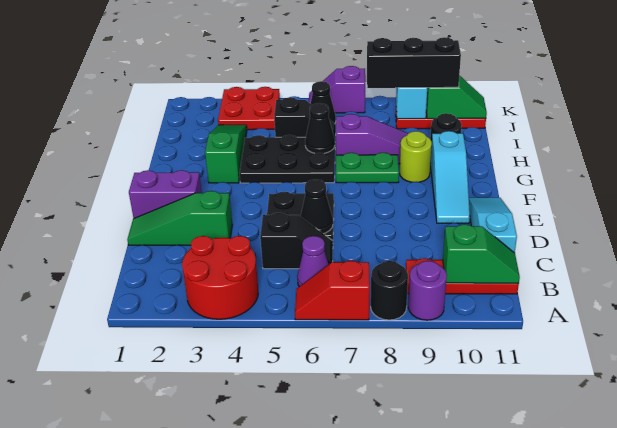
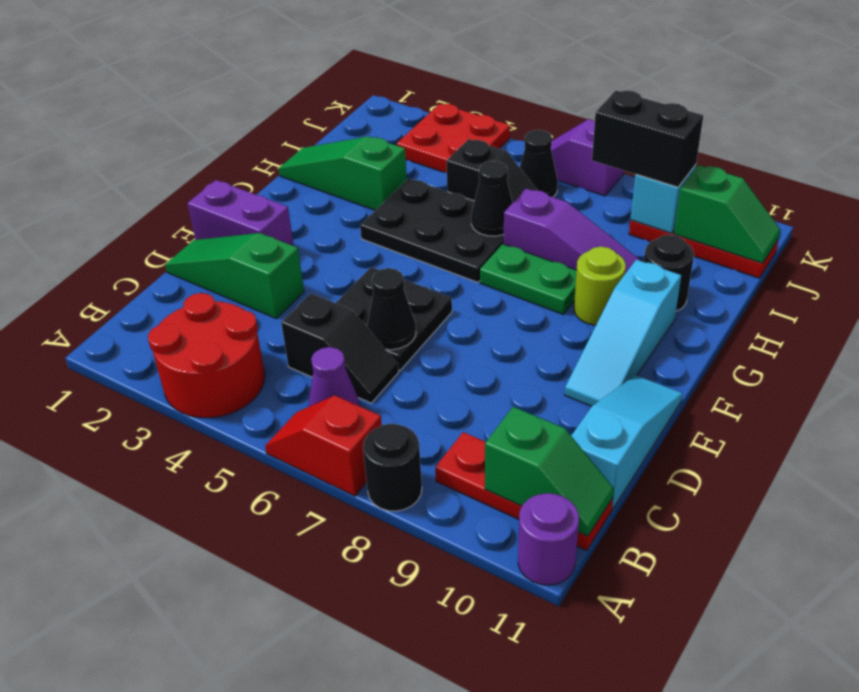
purple 1x1 round brick [408,261,447,320] -> purple 1x1 round brick moved to [518,493,579,585]
green 1x3 slope [205,125,247,183] -> green 1x3 slope turned to [279,136,407,210]
black 1x3 brick [367,37,461,88] -> black 1x2 brick [592,90,703,187]

